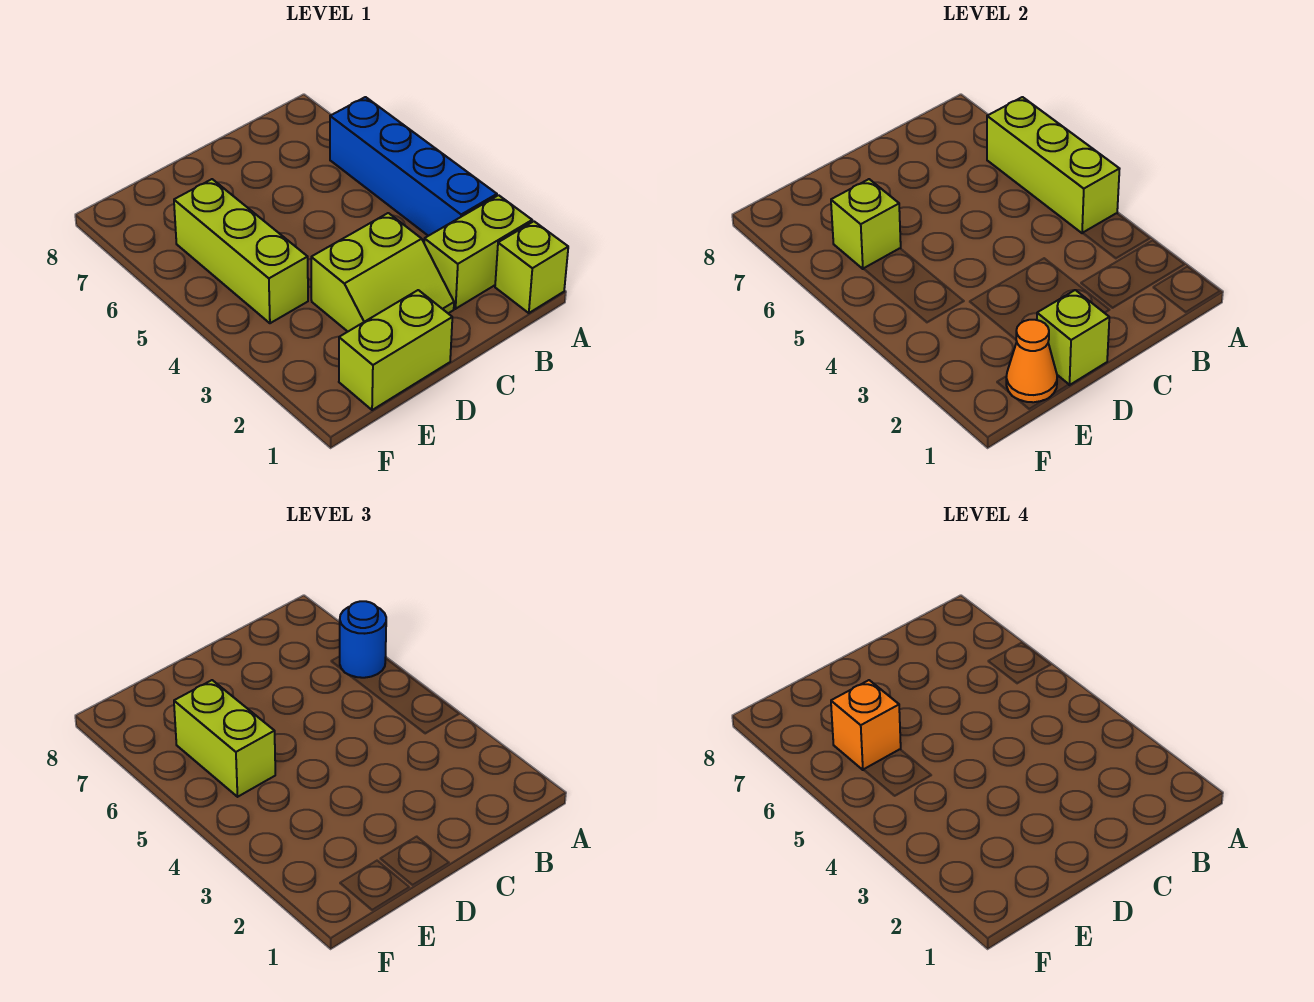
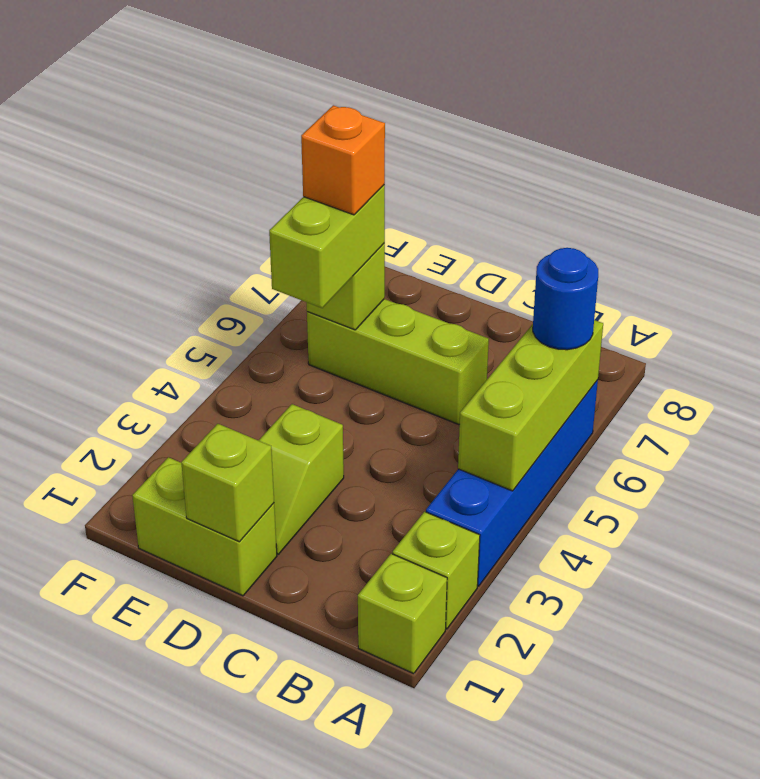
lime 1x2 brick [424,195,532,309] -> lime 1x1 brick [393,512,480,629]
lime 2x2 slope [311,213,454,331] -> lime 1x2 slope [259,404,344,554]
orange 1x1 cone [1006,320,1057,402] -> none
lime 1x3 brick [174,179,308,323] -> lime 1x3 brick turned to [307,299,489,425]

